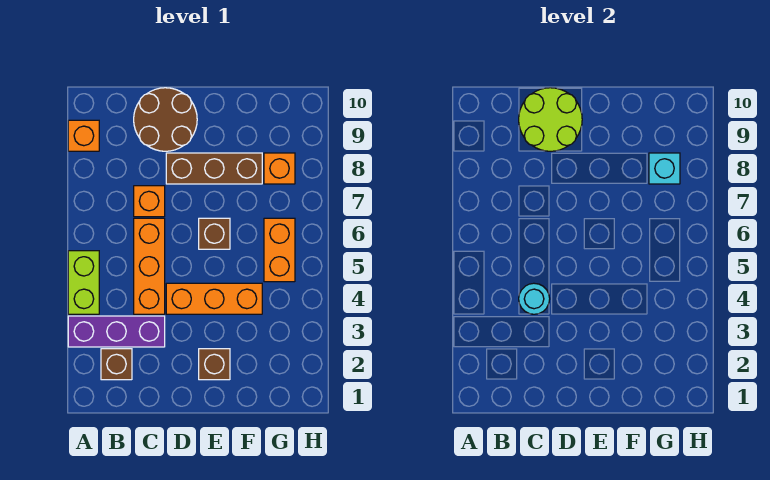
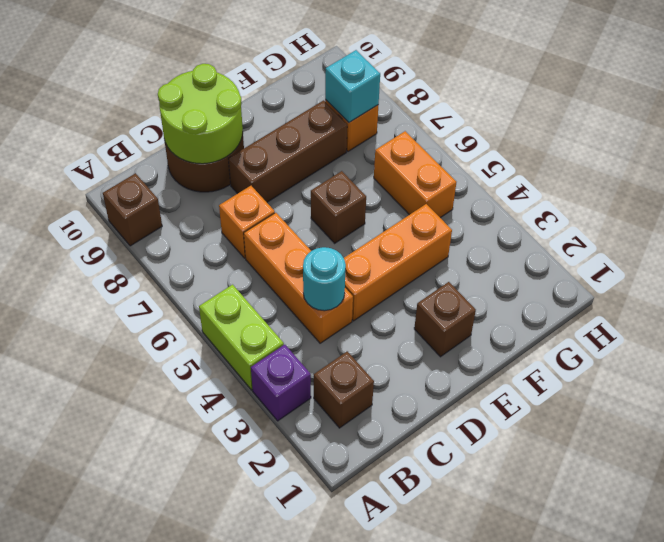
purple 1x3 brick [68,316,165,347] -> purple 1x1 brick [251,344,311,421]
orange 1x1 brick [68,120,99,151] -> brown 1x1 brick [103,173,162,246]

